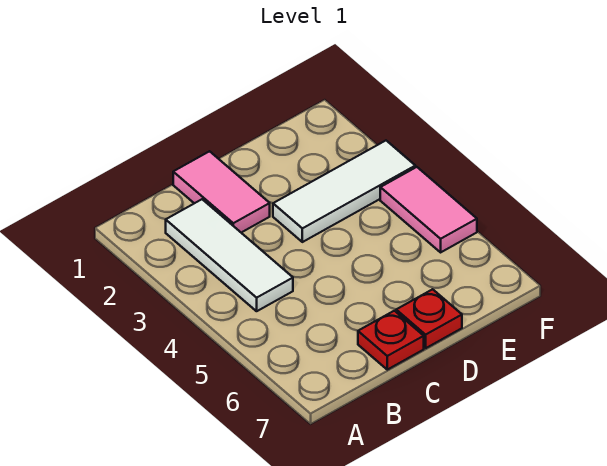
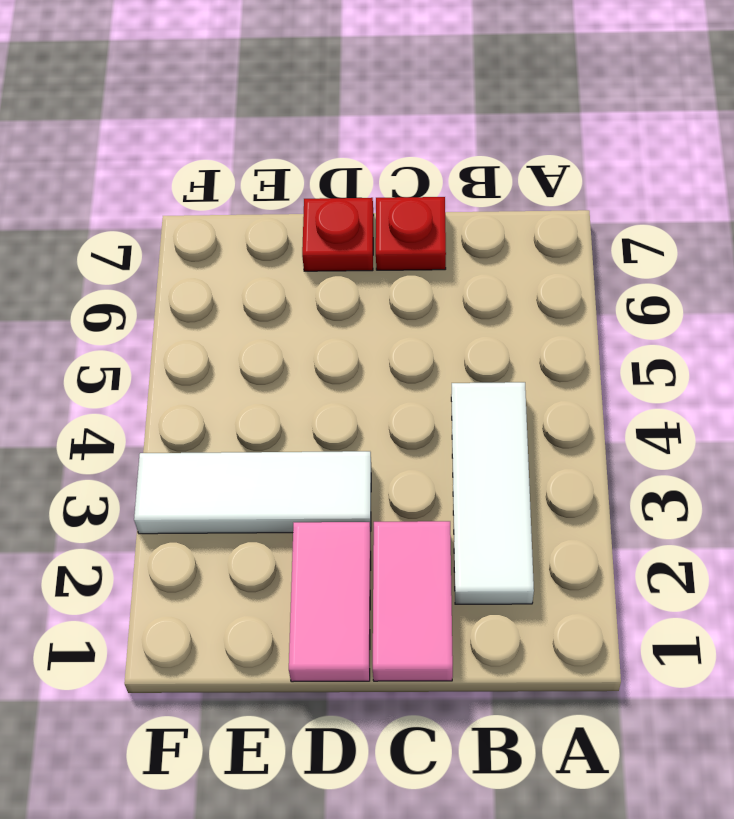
pink 1x2 tile [380,167,477,252] -> pink 1x2 tile moved to [289,522,371,682]

